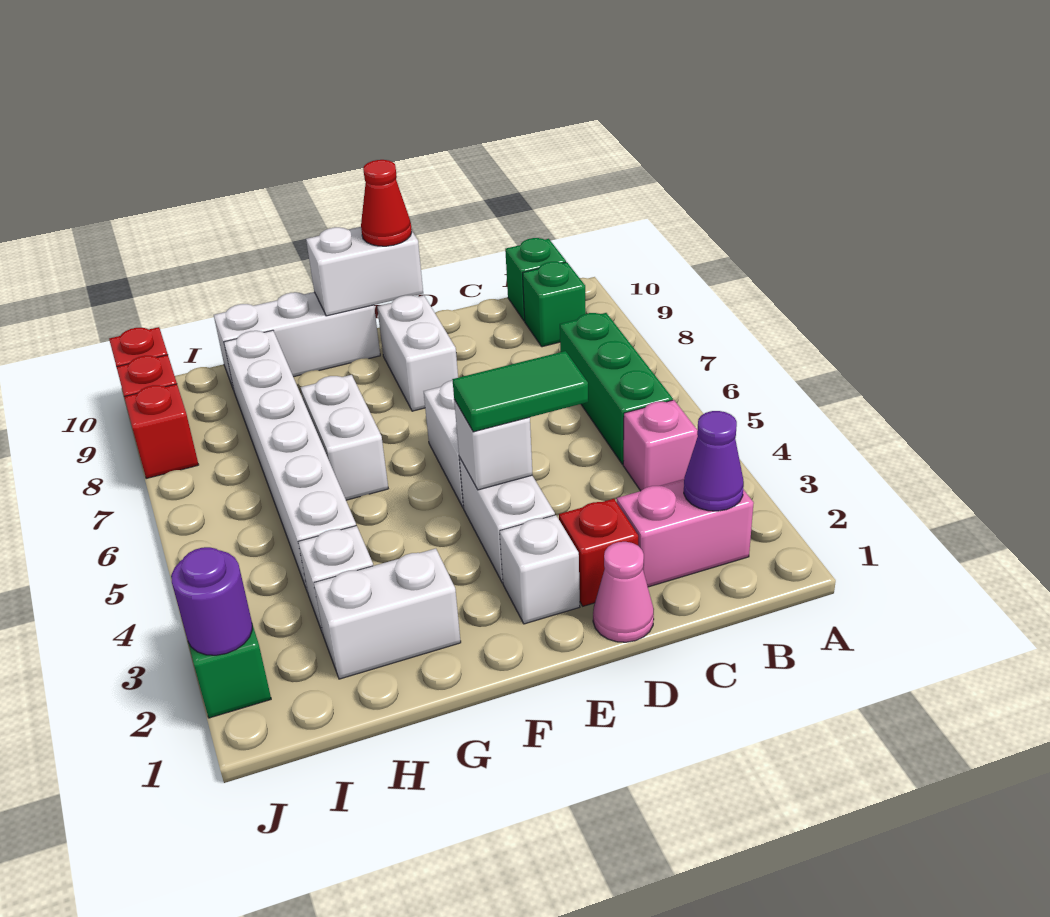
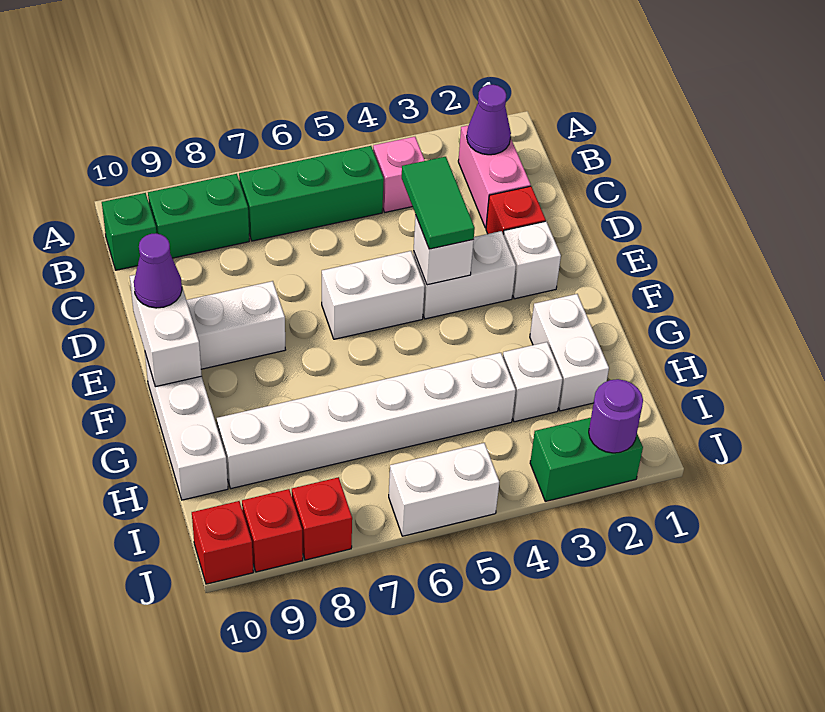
green 1x1 brick [523,262,586,347] -> green 1x2 brick [148,174,249,258]
pink 1x1 cone [593,542,654,642] -> none
red 1x1 cone [361,160,412,246] -> purple 1x1 cone [134,233,182,308]
white 1x2 brick [301,375,388,500] -> white 1x2 brick moved to [389,443,499,536]

